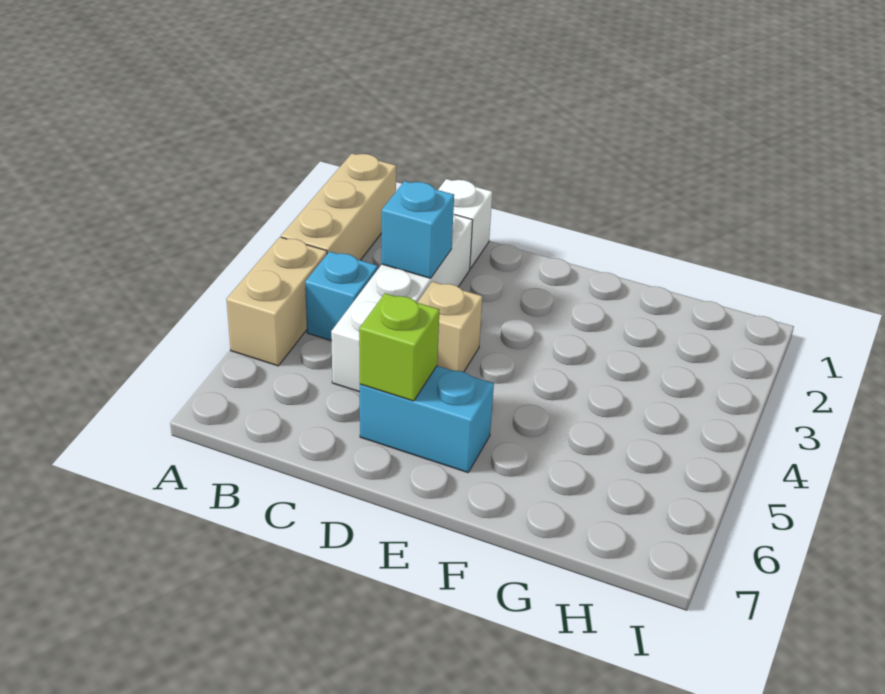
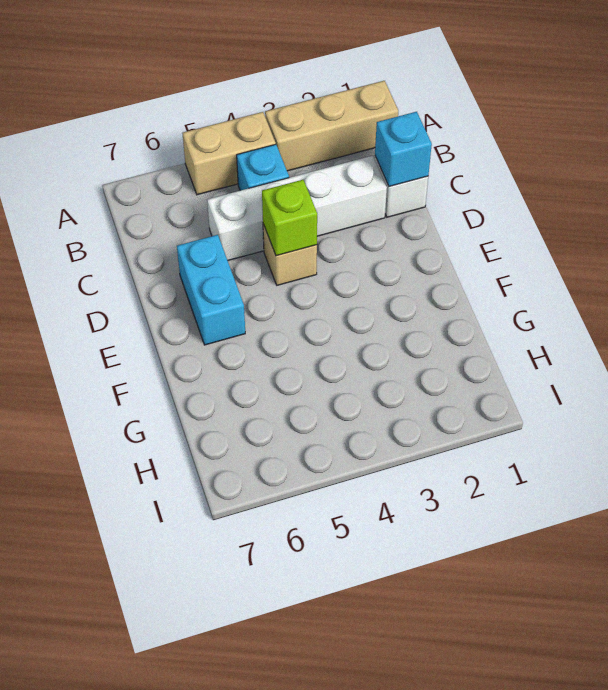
cyan 1x1 brick [381,181,454,278] -> cyan 1x1 brick moved to [375,112,432,187]
lime 1x1 brick [359,293,439,401] -> lime 1x1 brick moved to [262,180,317,256]

